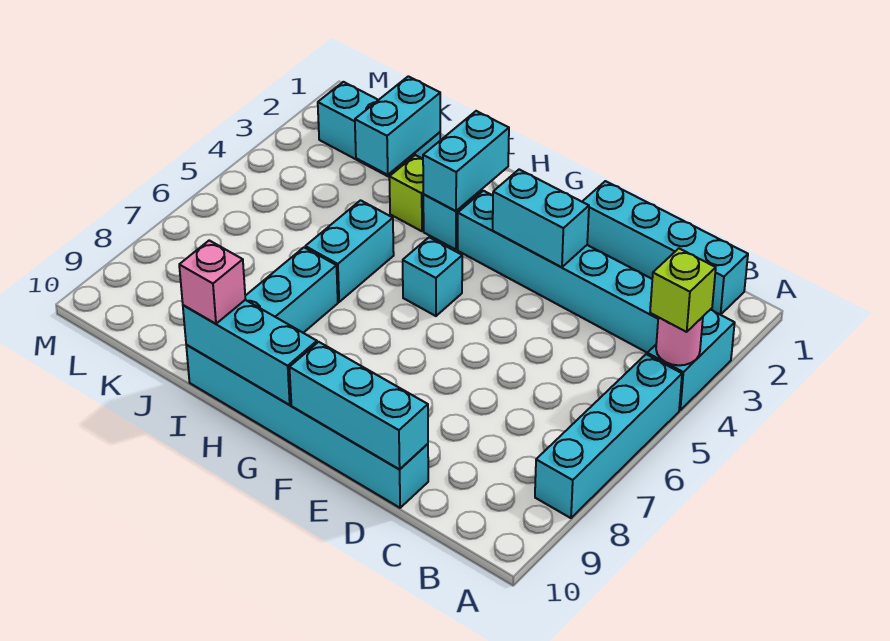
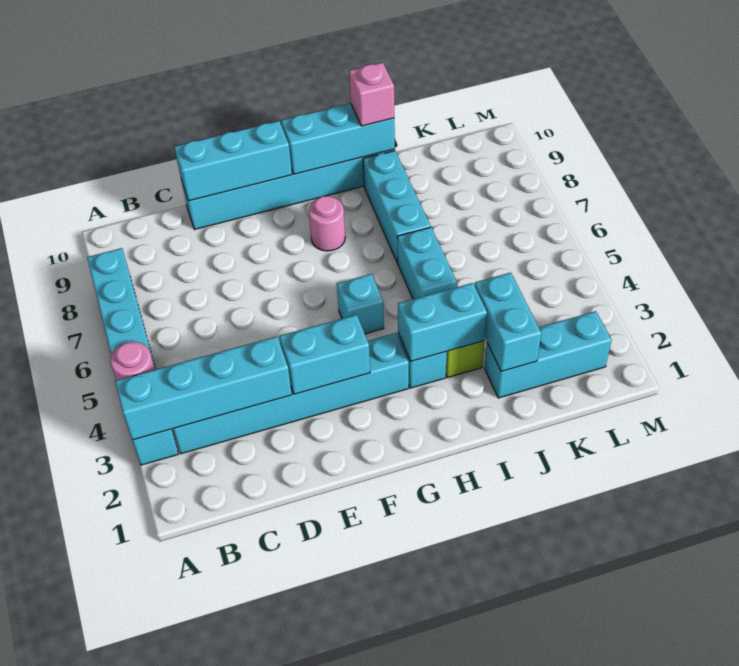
lime 1x1 brick [650,248,716,332] -> none
cyan 1x4 brick [582,181,748,315] -> cyan 1x4 brick moved to [115,337,292,440]
none -> pink 1x1 round brick [309,196,345,251]
cyan 1x2 brick [423,111,509,211] -> cyan 1x2 brick turned to [398,283,487,361]

